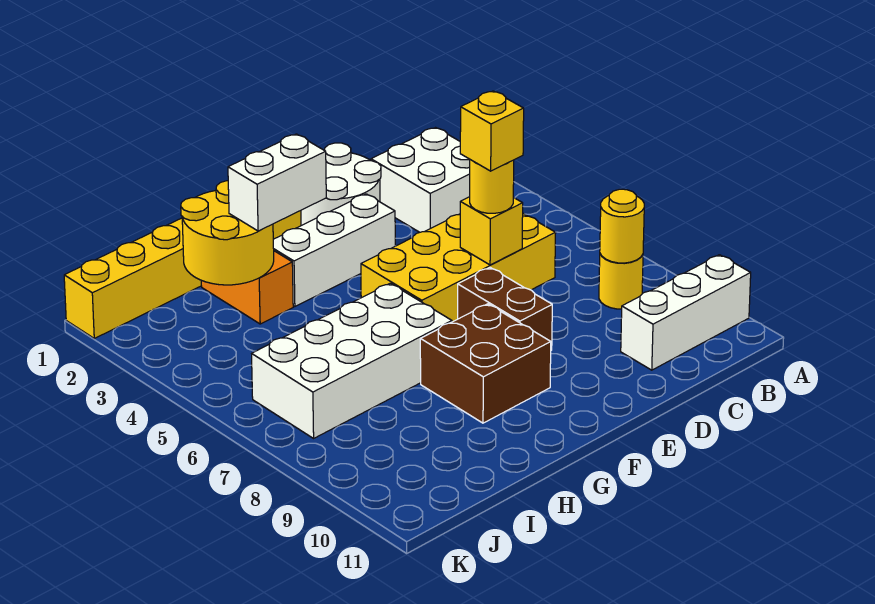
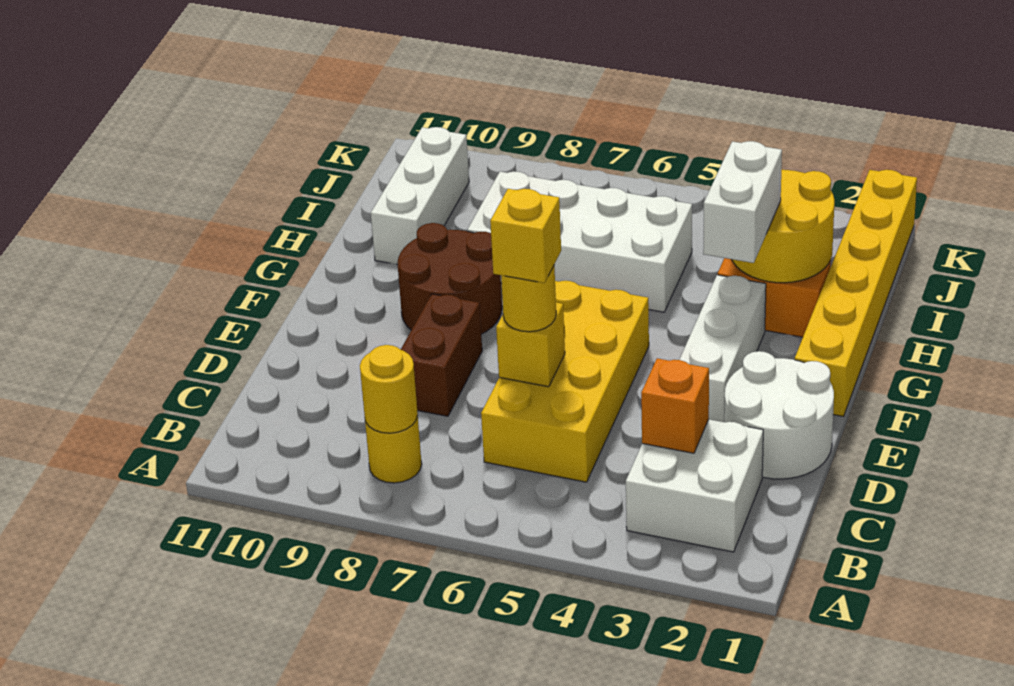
white 1x3 brick [621,255,751,370] -> white 1x3 brick moved to [371,127,469,265]
none -> orange 1x1 brick [641,358,709,453]
brown 1x2 brick [458,268,552,350] -> brown 1x2 brick turned to [401,294,482,416]
brown 2x2 brick [420,304,551,423] -> brown 2x2 round brick [397,223,502,334]
white 2x4 brick [252,283,452,438] -> white 2x4 brick turned to [467,172,692,312]

